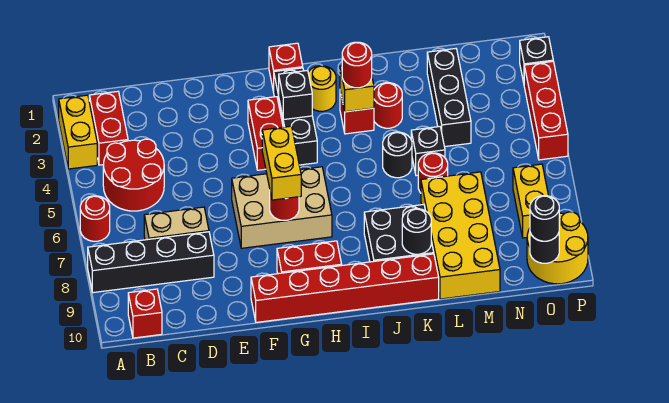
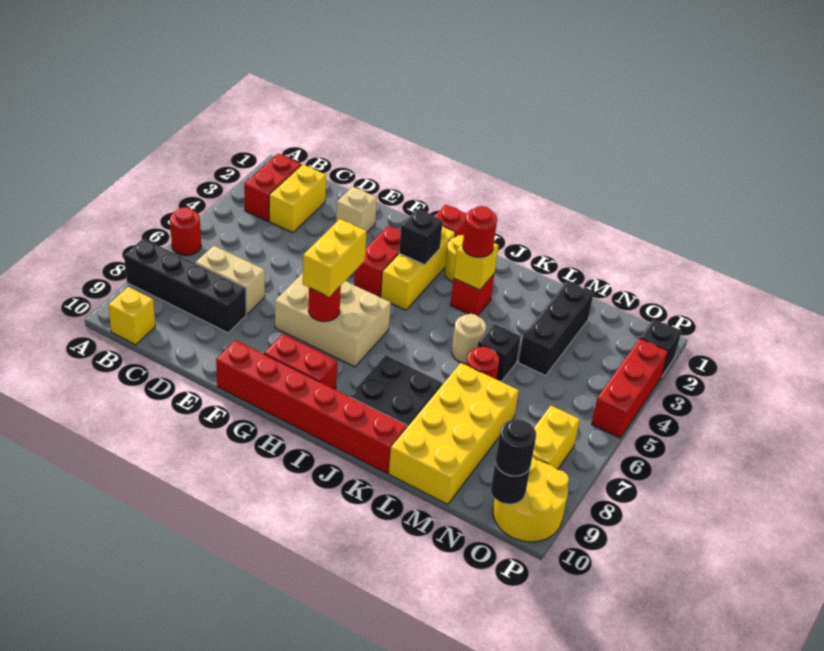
yellow 1x2 brick [59,95,97,169] -> yellow 1x2 brick moved to [269,164,326,233]
red 2x2 round brick [103,139,164,211] -> none
red 1x1 brick [128,289,162,338] -> yellow 1x1 brick [108,287,155,345]
none -> tan 1x1 brick [336,186,377,232]
black 1x3 brick [274,68,317,165] -> yellow 1x3 brick [381,226,455,310]
red 1x1 round brick [374,83,402,128] -> none
black 1x1 round brick [383,132,412,178] -> tan 1x1 round brick [452,314,486,364]
black 1x1 round brick [402,209,431,254] -> none

